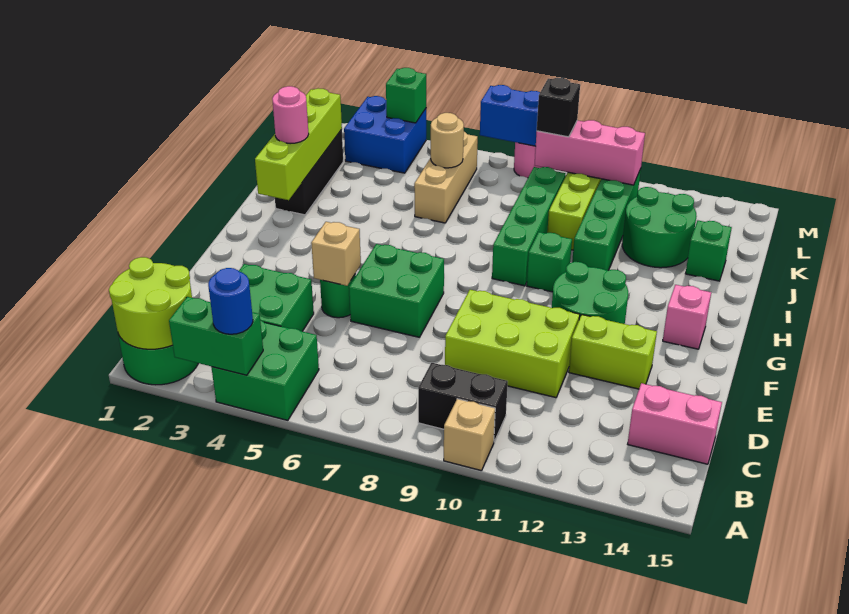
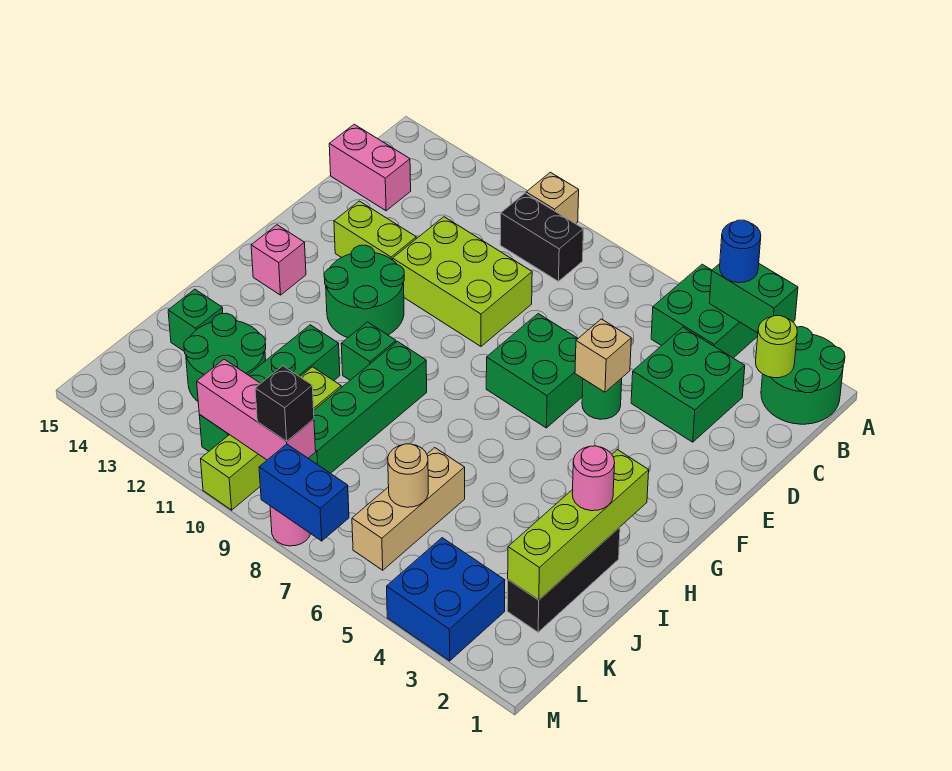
lime 2x2 round brick [109,257,192,349] -> lime 1x1 round brick [756,316,797,378]
green 1x1 brick [386,68,426,123] -> none

